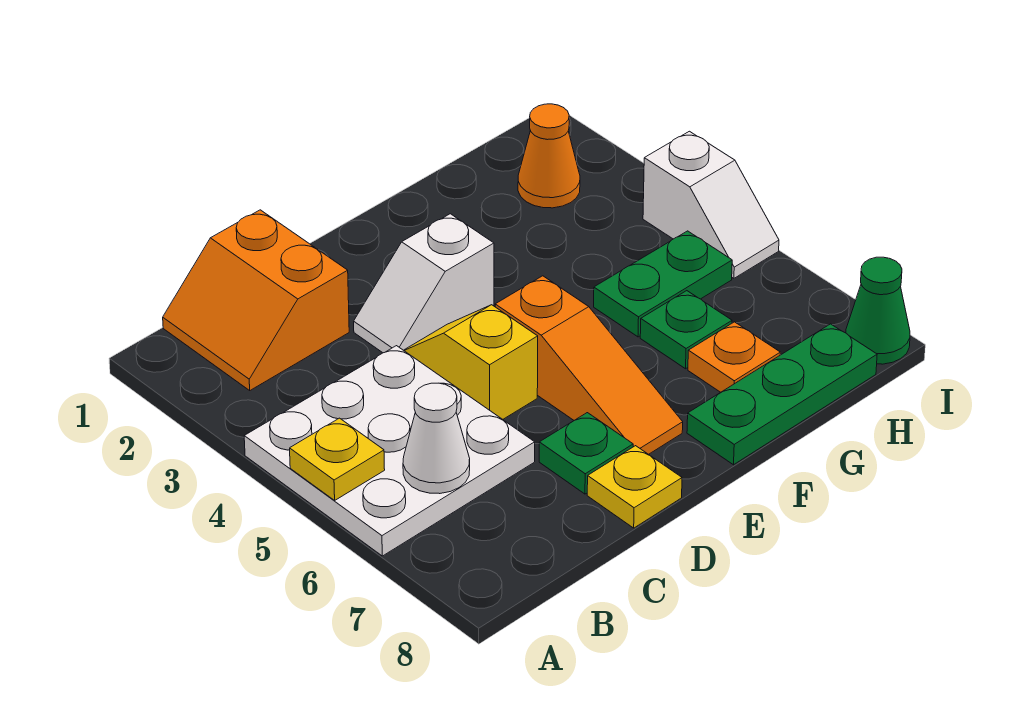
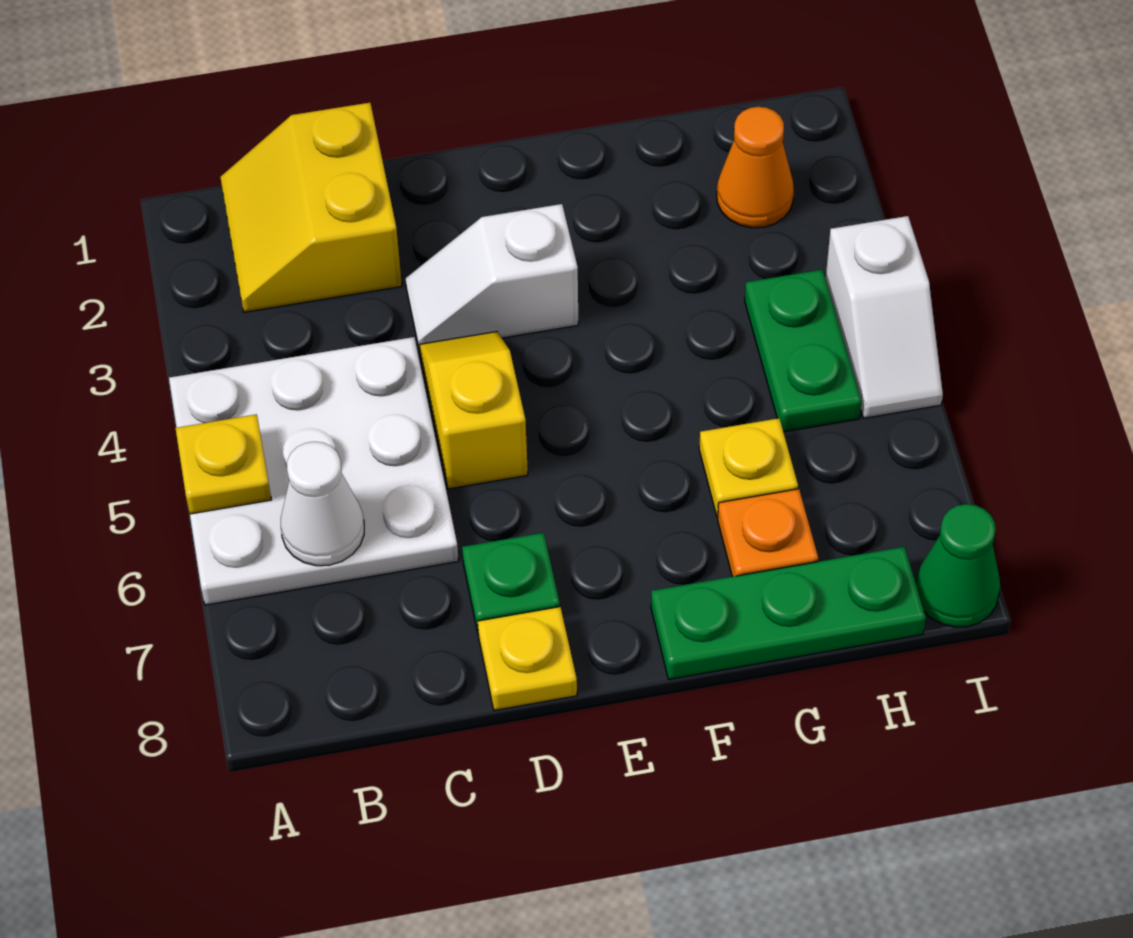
orange 2x2 slope [163,210,349,390] -> yellow 2x2 slope [220,103,402,312]
orange 1x3 slope [495,276,683,454] -> none
green 1x2 plate [594,231,732,337] -> green 1x2 plate turned to [745,270,861,432]
green 1x1 plate [640,291,732,369] -> yellow 1x1 plate [699,418,798,517]

